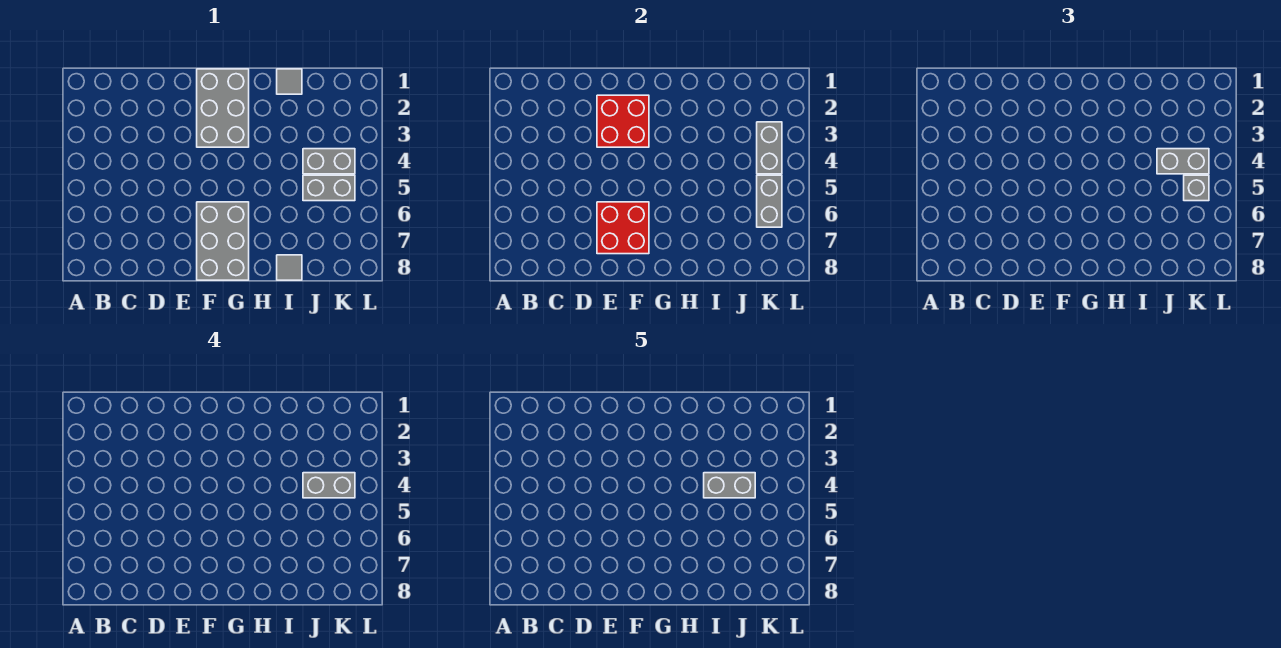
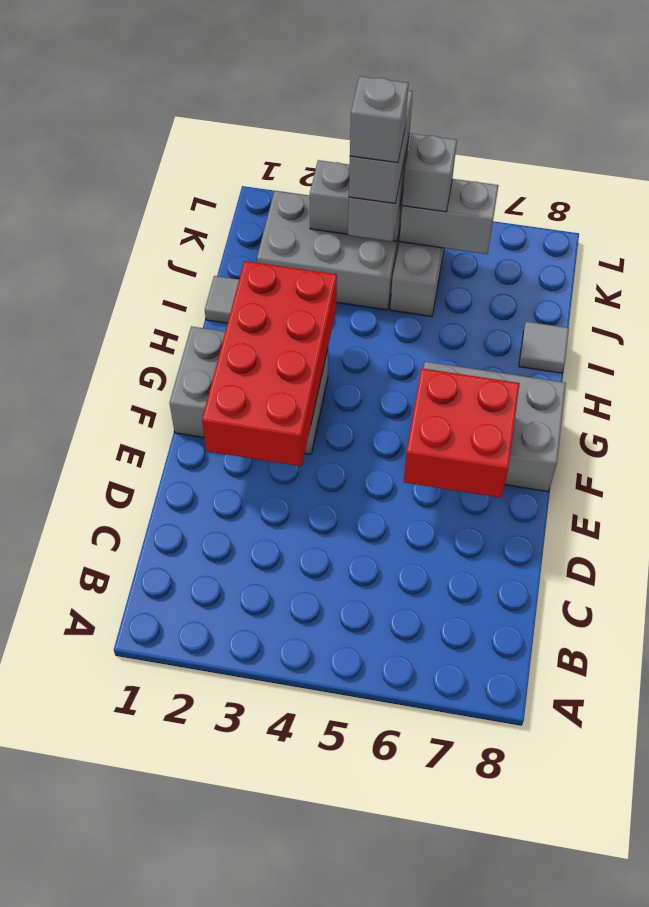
red 2x2 brick [597,95,649,147] -> red 2x4 brick [202,261,337,466]
grey 1x2 brick [704,473,755,498] -> grey 1x1 brick [350,76,408,163]
grey 1x2 brick [303,149,355,174] -> grey 2x3 brick [257,191,401,310]

